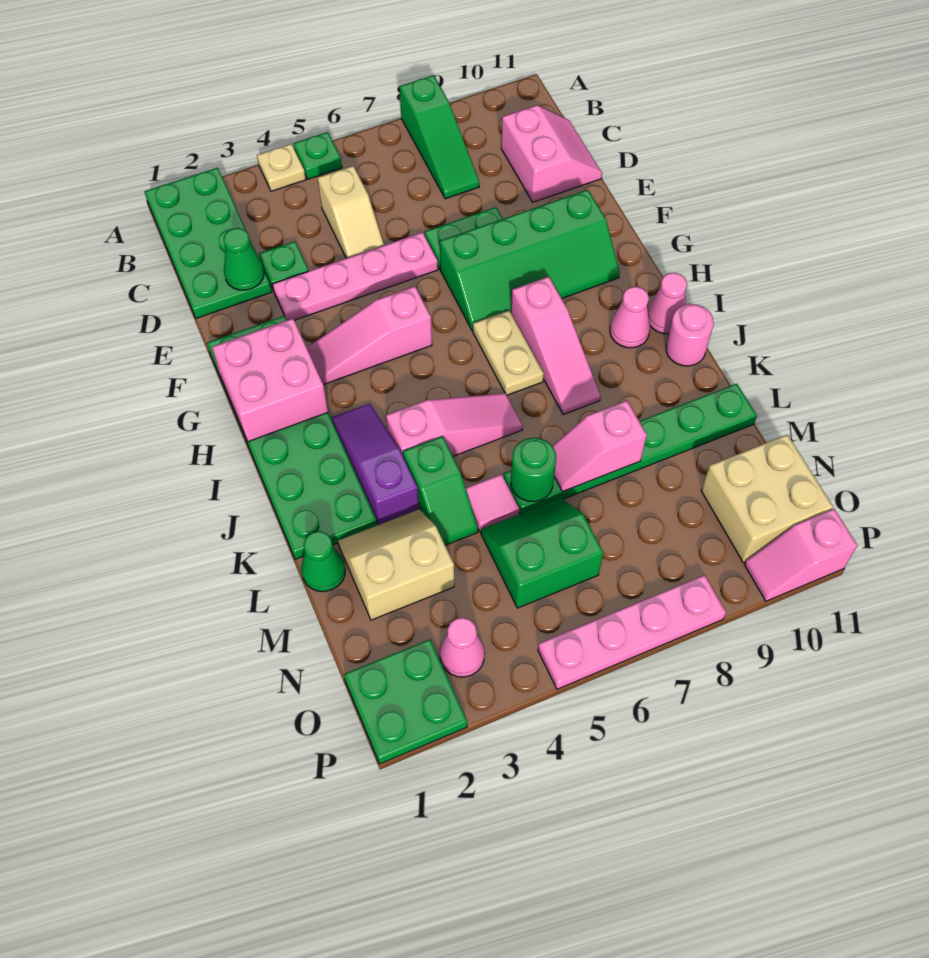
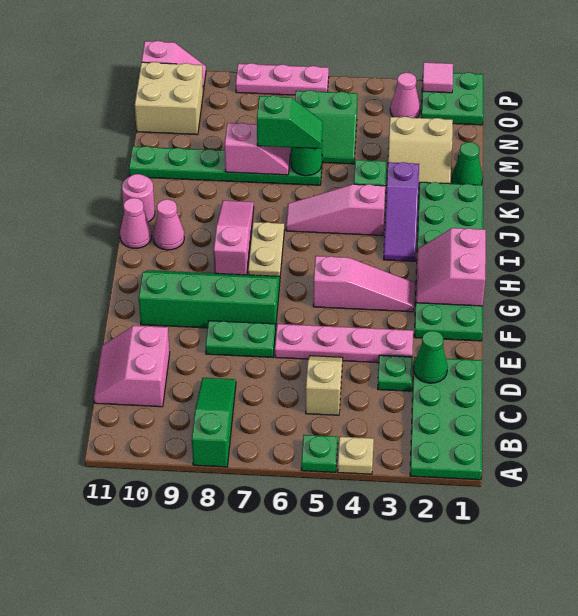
pink 2x2 brick [212,319,328,442] -> pink 2x2 slope [416,228,486,306]
pink 1x1 tile [466,474,519,532] -> pink 1x1 tile moved to [422,62,453,93]
none -> green 1x2 slope [257,95,323,149]
pink 1x4 plate [538,575,726,689] -> pink 1x3 plate [236,63,329,95]

